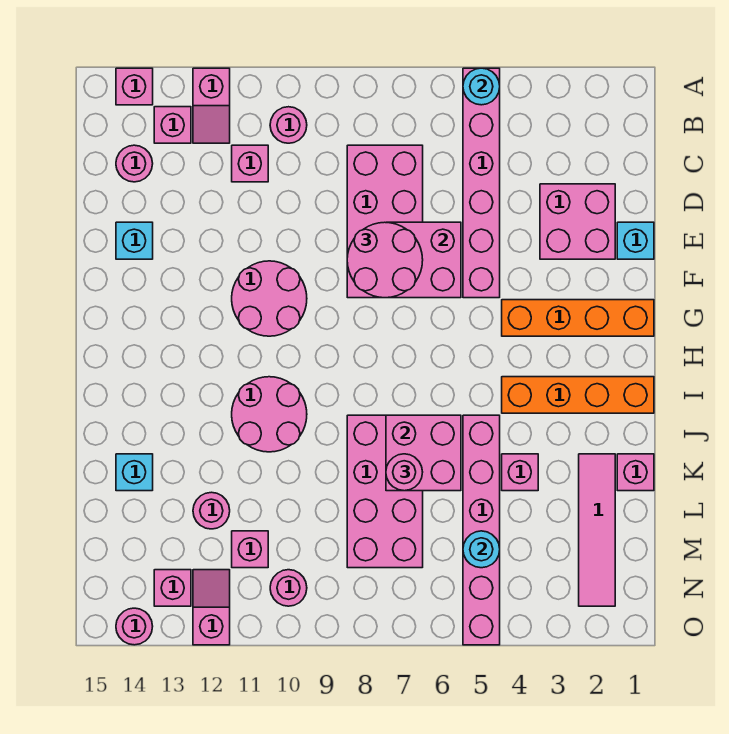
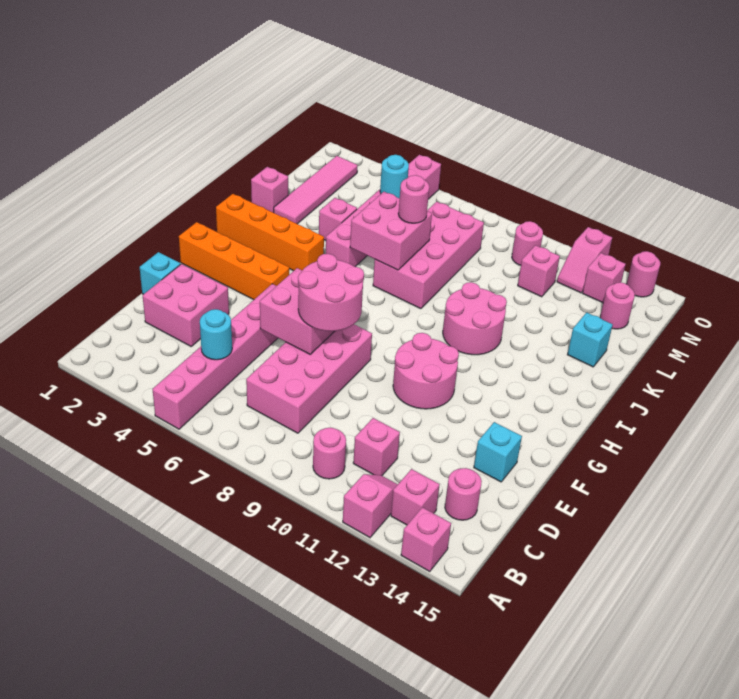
cyan 1x1 round brick [463,68,500,105] -> cyan 1x1 round brick moved to [200,309,232,360]
pink 1x1 round brick [193,492,230,529] -> pink 1x1 round brick moved to [600,282,635,329]

